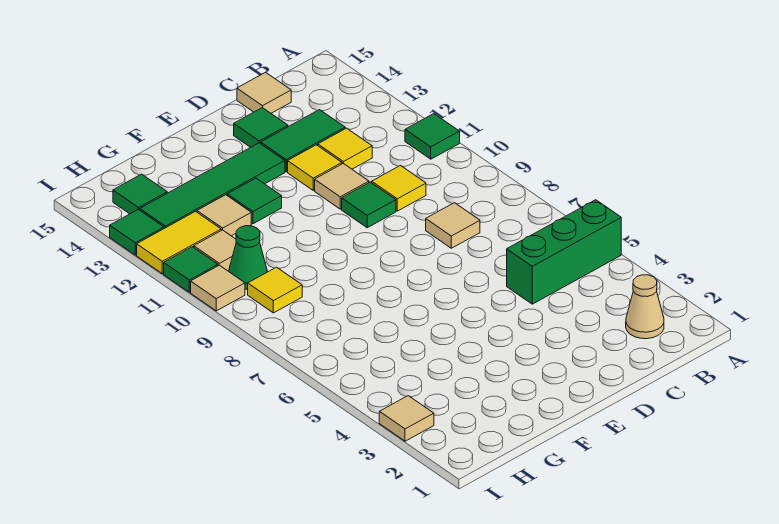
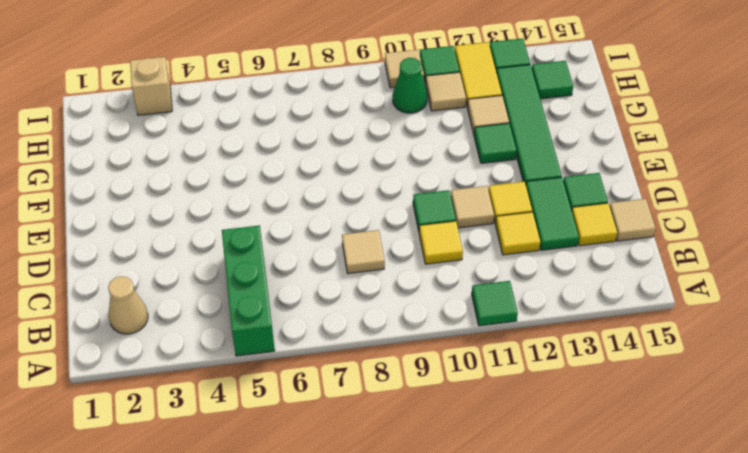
yellow 1x1 tile [248,267,302,313] -> yellow 1x1 tile moved to [572,203,617,246]
tan 1x1 tile [379,396,434,441] -> tan 1x1 brick [130,57,172,115]

